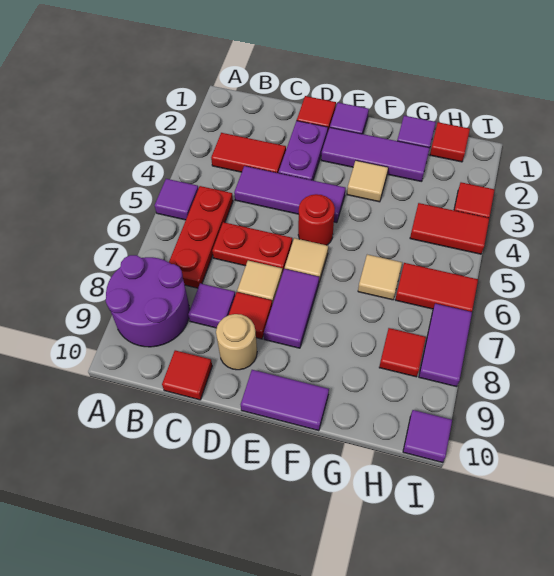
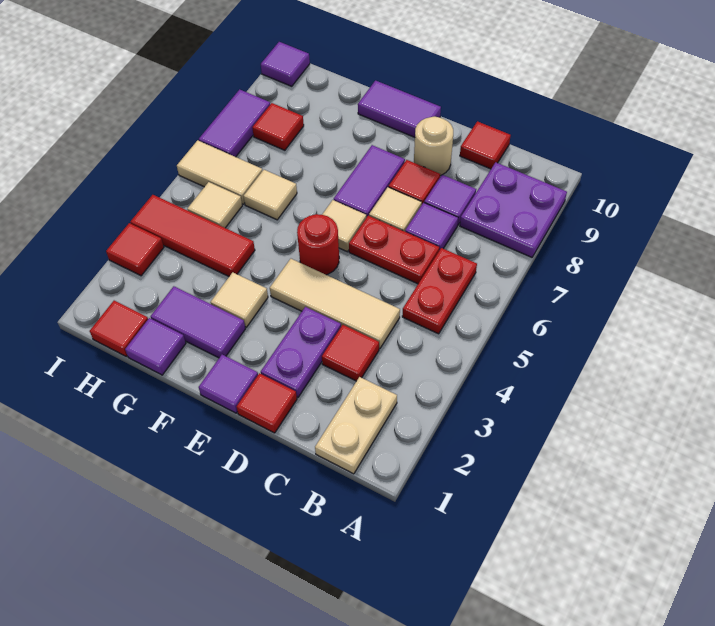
purple 1x1 tile [155,179,198,220] -> purple 1x1 tile moved to [405,203,458,250]
purple 2x2 round brick [106,255,190,347] -> purple 2x2 plate [460,162,567,257]
none -> tan 1x2 plate [315,377,397,474]
red 1x2 tile [211,133,286,173] -> red 1x1 tile [322,325,379,381]
red 1x3 plate [169,186,233,288] -> red 1x2 plate [402,248,477,334]
purple 1x3 tile [234,166,346,223] -> tan 1x3 tile [270,259,400,348]
purple 1x3 tile [321,128,430,182] -> purple 1x2 tile [151,286,245,358]
red 1x2 tile [410,203,489,254] -> red 1x3 tile [130,195,255,276]
none -> tan 1x1 tile [187,182,242,228]
red 1x2 tile [395,263,478,312] -> tan 1x2 tile [177,140,262,204]

